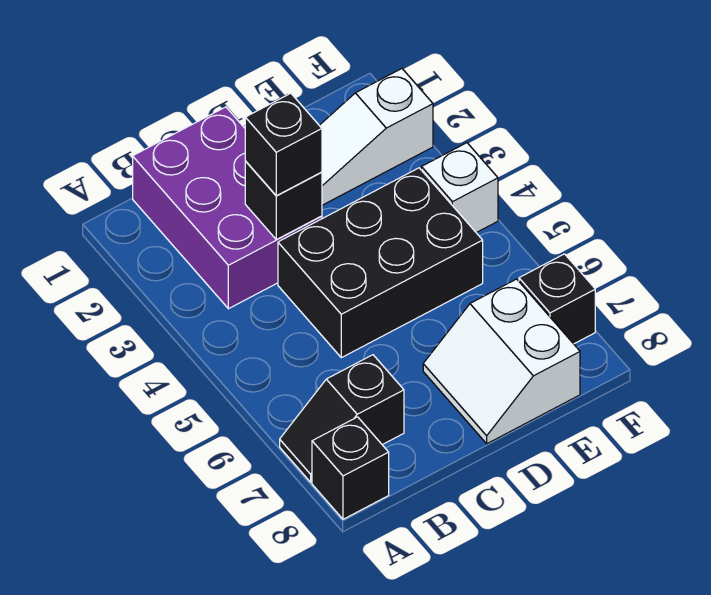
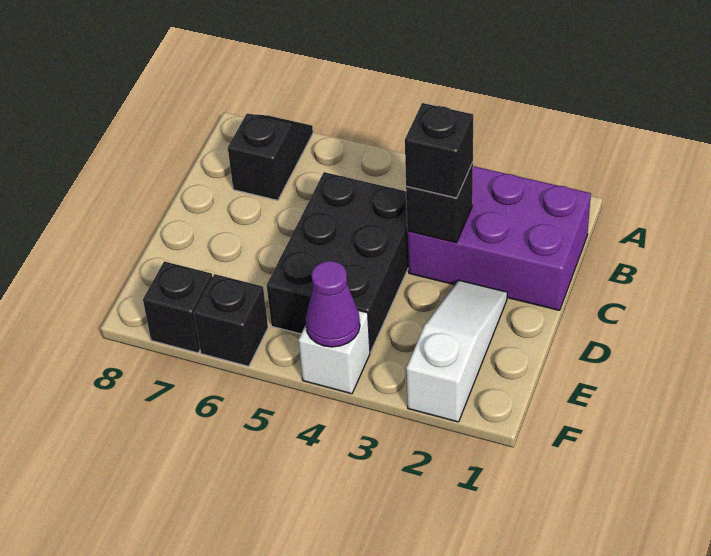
black 1x1 brick [312,417,389,519] -> black 1x1 brick moved to [194,274,268,366]
white 2x2 slope [423,279,580,444] -> none
none -> purple 1x1 cone [306,261,360,347]

